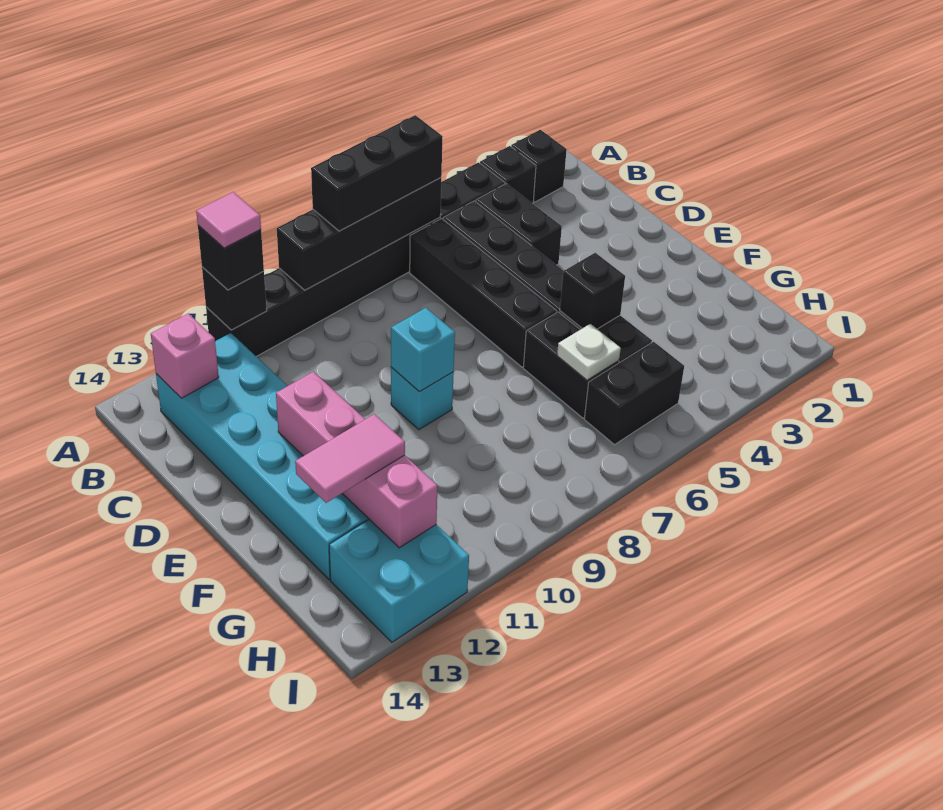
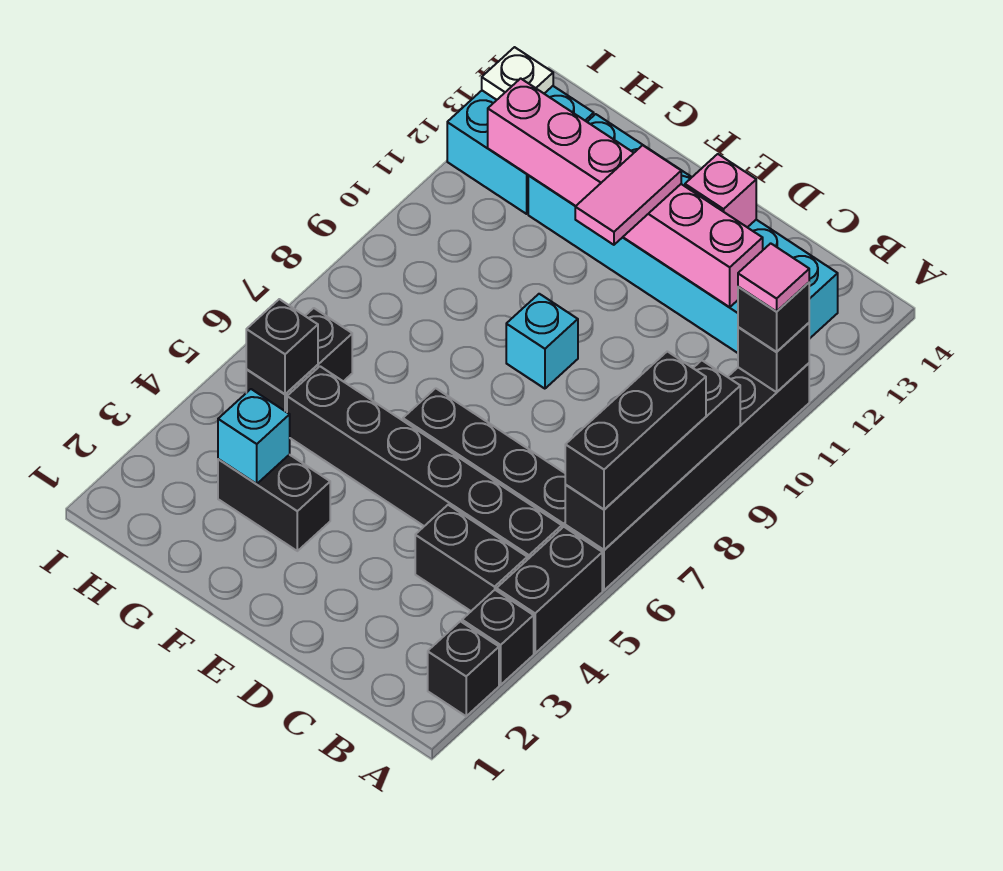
pink 1x1 brick [151,313,219,398] -> pink 1x1 brick moved to [685,154,756,227]
cyan 1x1 brick [391,308,455,392] -> cyan 1x1 brick moved to [218,389,290,484]
pink 1x4 brick [276,372,438,548] -> pink 1x6 brick [488,78,763,307]
black 1x1 brick [560,253,625,329] -> black 1x1 brick moved to [246,299,318,394]
black 1x2 brick [523,312,619,418] -> black 1x2 brick moved to [218,455,330,551]
white 1x1 plate [557,324,621,380] -> white 1x1 plate moved to [482,47,553,100]
pink 1x2 tile [295,414,405,503] -> pink 1x2 tile moved to [575,145,681,245]

